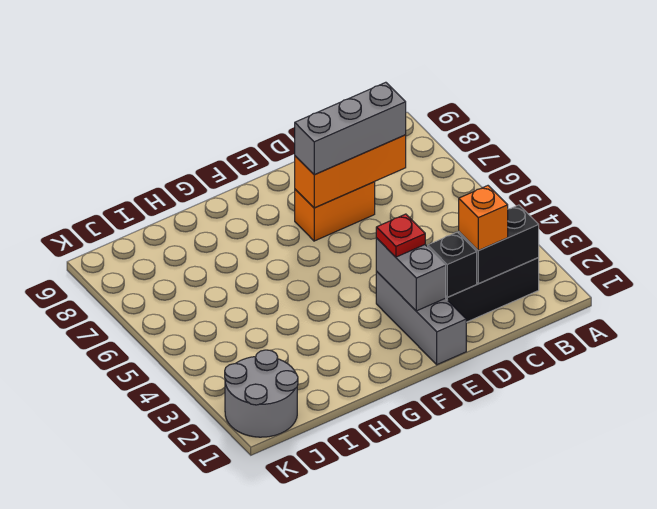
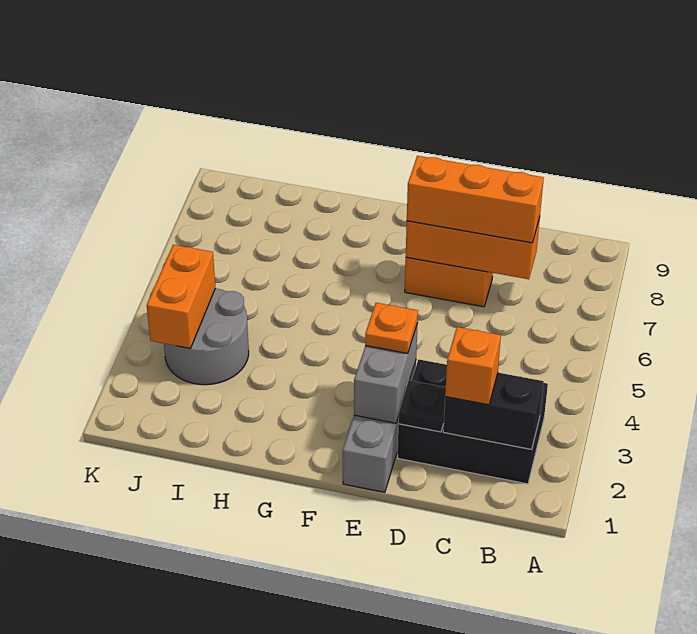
grey 1x3 brick [295,82,406,175] -> orange 1x3 brick [407,156,544,243]
black 1x1 brick [428,232,477,297] -> black 1x1 plate [398,380,446,432]
red 1x1 plate [376,214,425,257] -> orange 1x1 plate [365,303,418,354]
grey 2x2 round brick [225,350,298,437] -> grey 2x2 round brick moved to [164,288,249,385]
none -> orange 1x2 brick [147,245,215,349]

